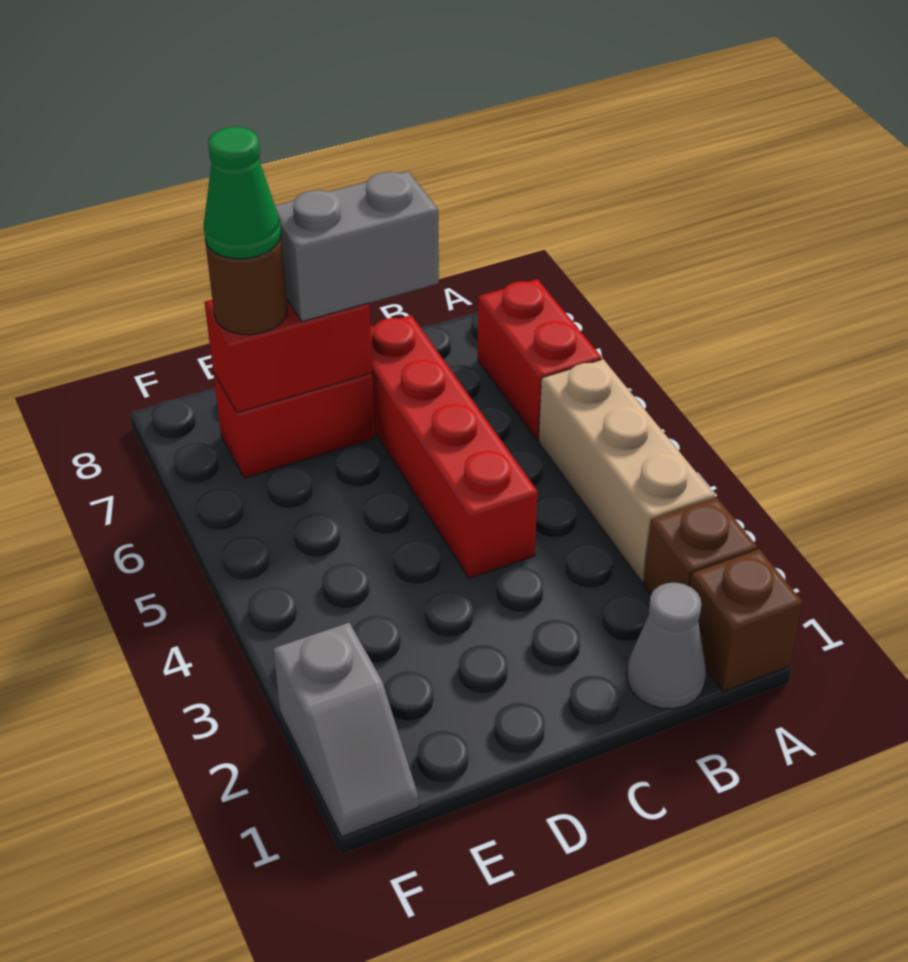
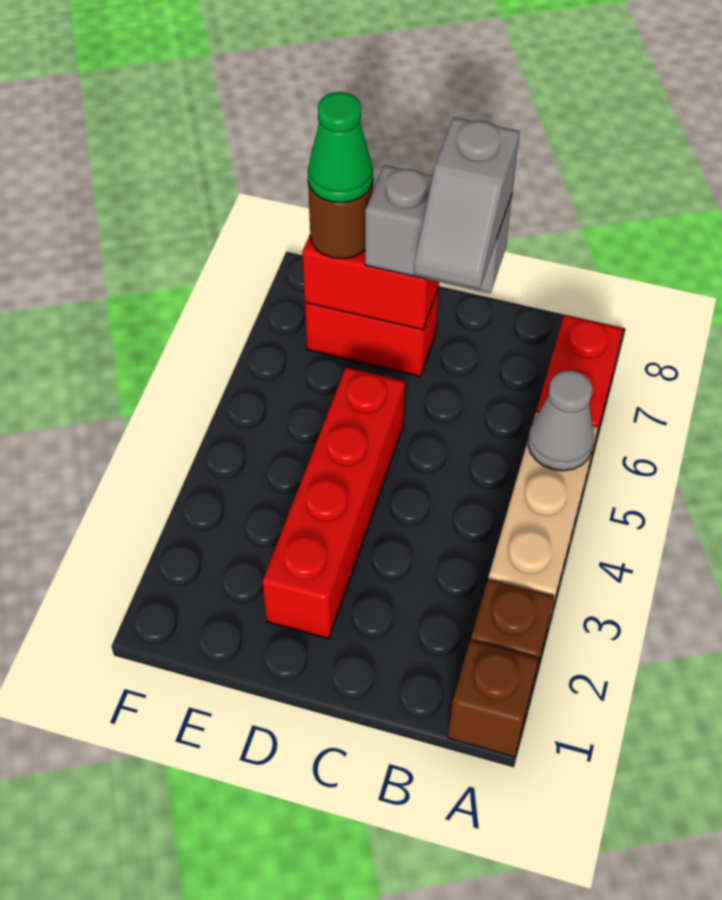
grey 1x1 cone [627,583,706,709] -> grey 1x1 cone moved to [528,370,594,471]
red 1x4 brick [370,315,538,578] -> red 1x4 brick moved to [262,367,405,639]
grey 1x2 slope [273,623,419,836] -> grey 1x2 slope moved to [414,118,520,289]

